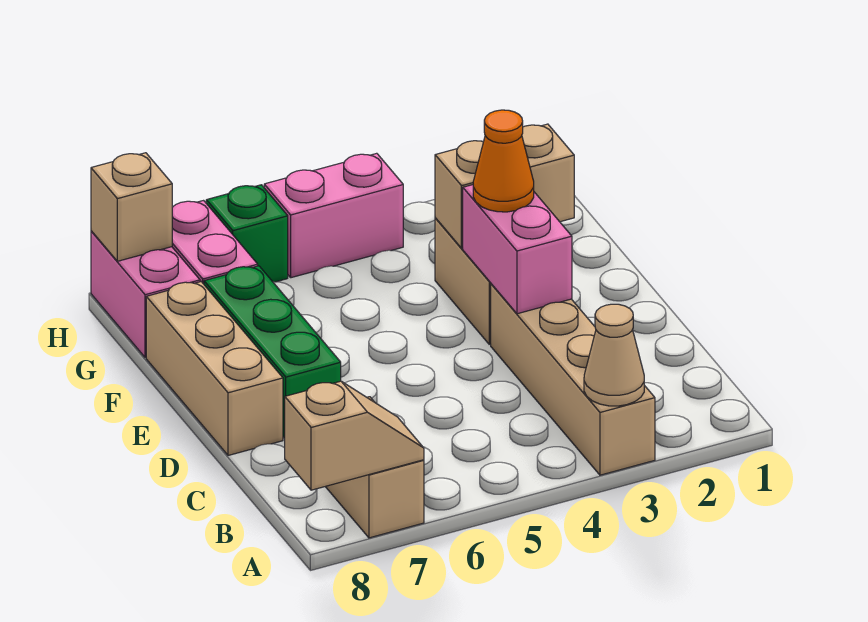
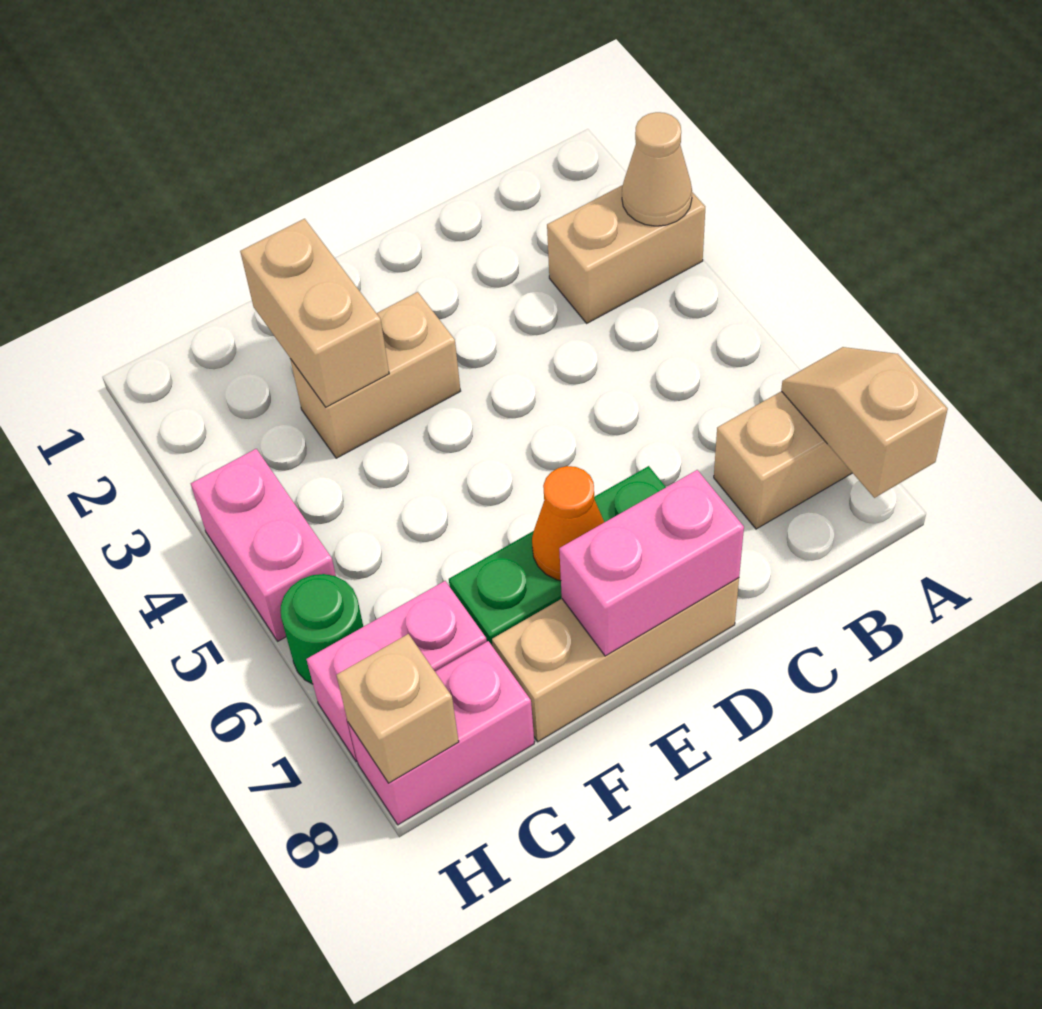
tan 1x4 brick [491,284,655,475] -> tan 1x2 brick [547,185,705,323]
pink 1x2 brick [463,185,572,314] -> pink 1x2 brick moved to [559,470,744,656]
orange 1x1 cone [473,110,534,212] -> orange 1x1 cone moved to [532,466,604,581]
green 1x1 brick [206,185,288,282] -> green 1x1 round brick [281,574,363,684]

